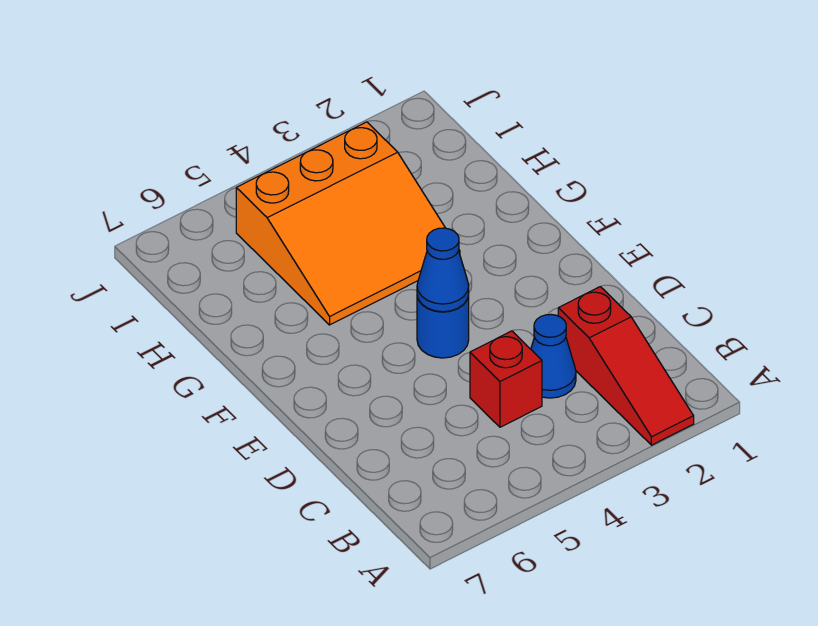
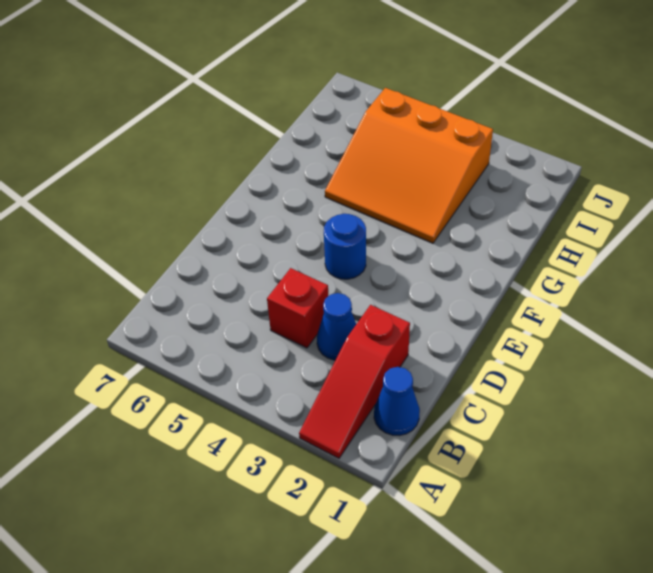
blue 1x1 cone [417,228,469,312] -> blue 1x1 cone moved to [374,367,420,436]

